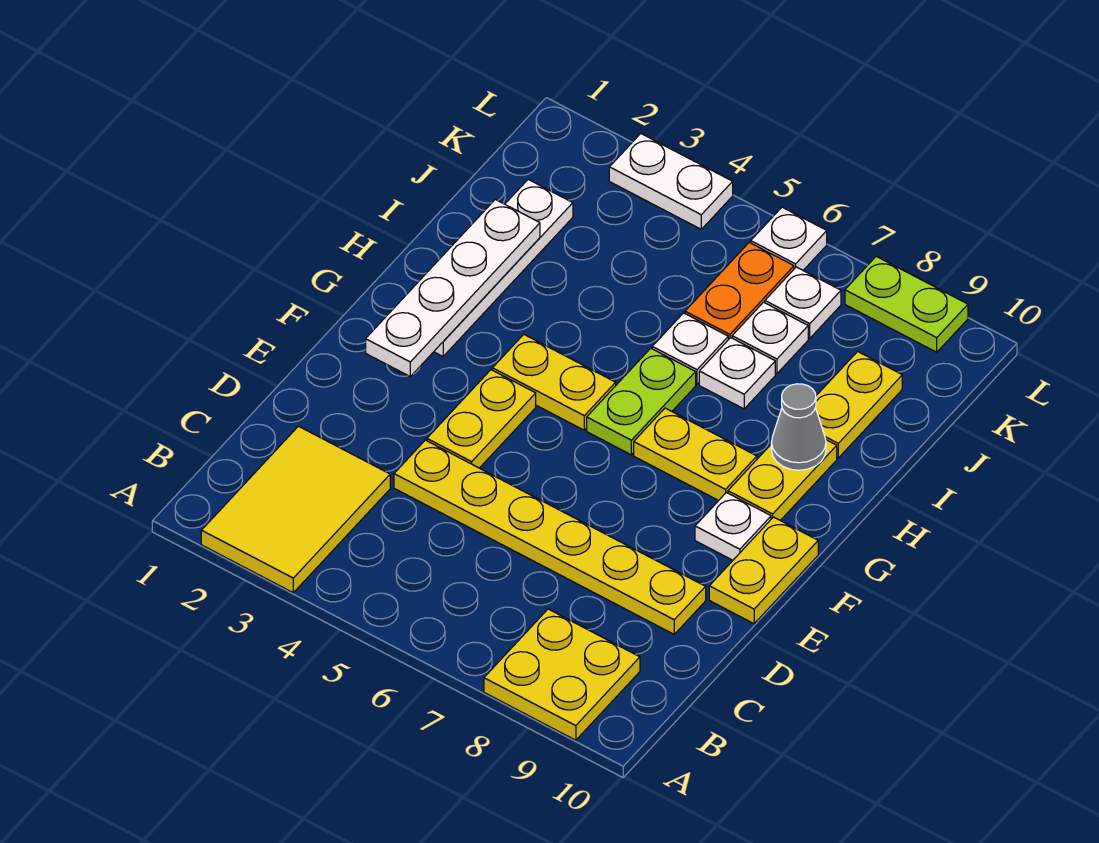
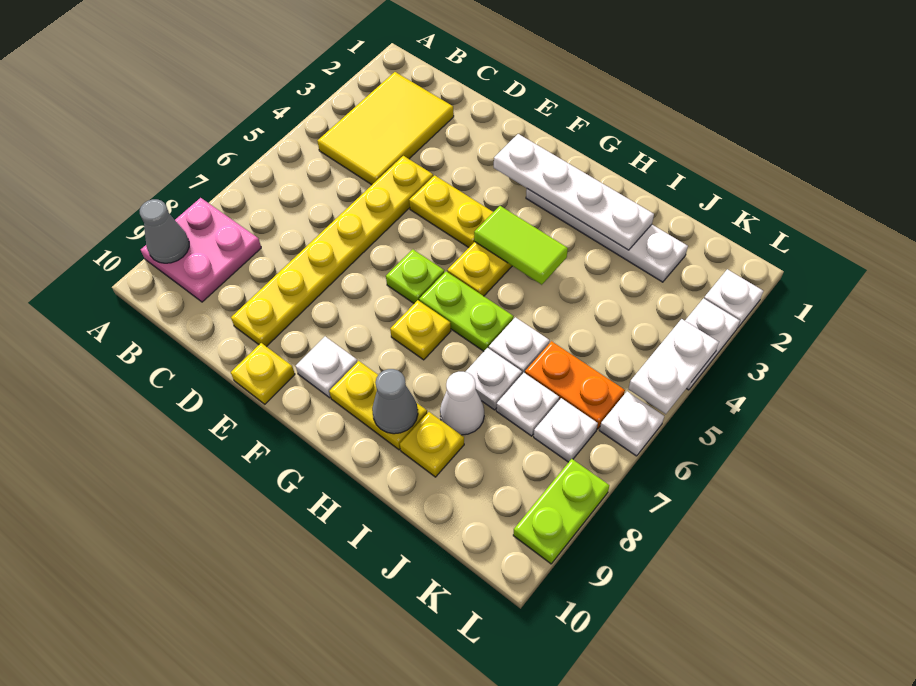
yellow 2x3 tile [201,426,390,593] -> yellow 2x3 tile turned to [317,72,454,185]
yellow 2x2 plate [484,609,640,740] -> pink 2x2 plate [141,198,261,302]
none -> grey 1x1 cone [140,199,189,263]
yellow 1x2 plate [709,517,818,624] -> yellow 1x1 plate [231,343,295,404]
none -> lime 1x1 plate [386,249,444,303]
none -> lime 1x2 tile [474,206,568,285]
yellow 1x2 plate [634,408,757,501] -> yellow 1x1 plate [390,300,451,360]
none -> white 1x1 cone [440,372,484,435]
yellow 1x2 plate [816,351,902,458] -> yellow 1x1 plate [400,412,464,477]
none -> white 1x1 plate [704,269,763,328]
none -> white 1x2 plate [629,319,719,414]

